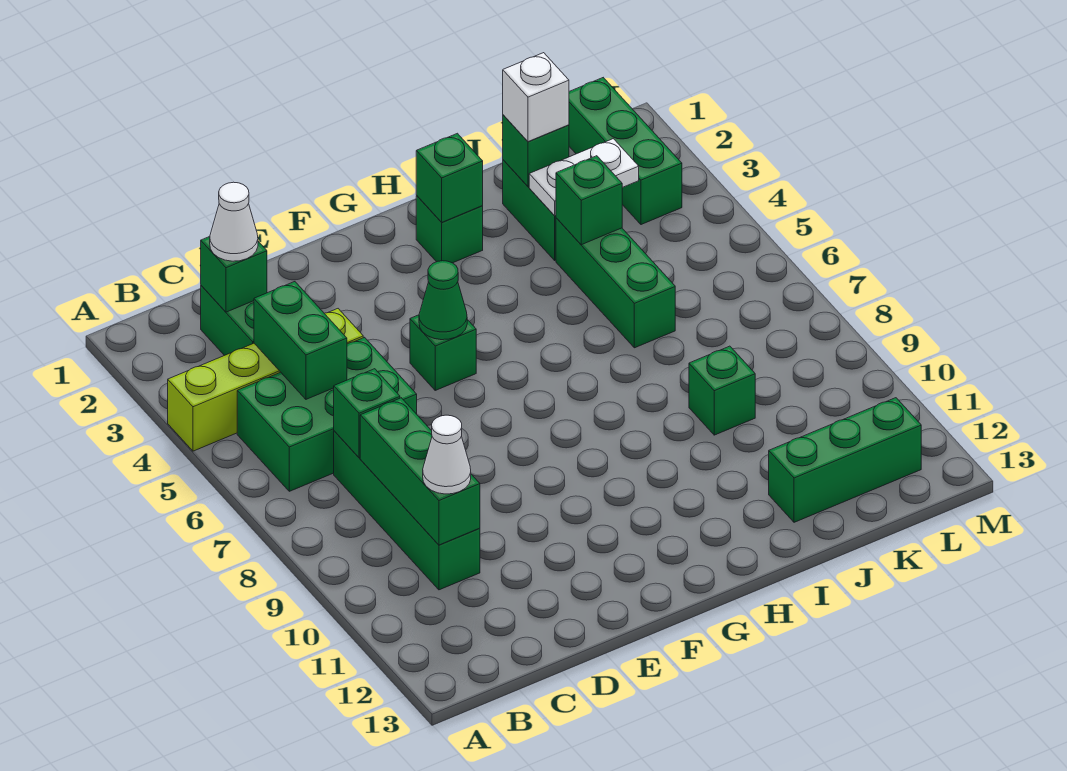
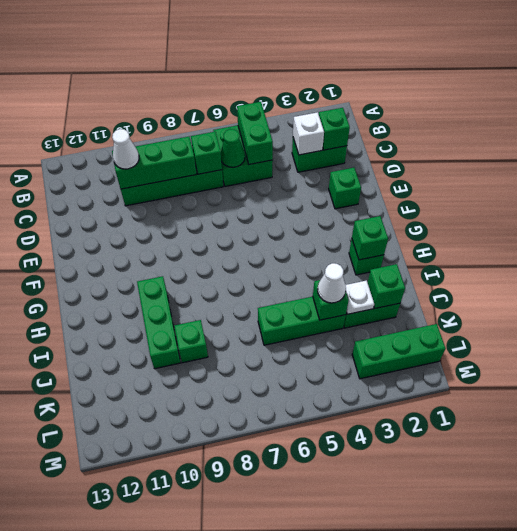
lime 1x4 brick [168,309,363,451] -> none
green 2x3 brick [237,337,417,491] -> green 2x2 brick [213,125,273,186]
white 1x1 cone [210,182,258,261] -> white 1x1 cone moved to [318,263,346,303]
green 1x2 brick [254,282,347,399] -> green 1x2 brick turned to [237,102,273,164]
green 1x1 brick [410,315,476,390] -> green 1x1 brick moved to [329,168,361,209]
green 1x1 cone [419,261,467,340] -> green 1x1 cone moved to [221,129,245,167]
white 1x1 brick [503,53,569,142] -> white 1x1 brick moved to [293,112,324,155]
white 1x2 plate [529,139,639,216] -> white 1x1 plate [346,280,374,314]
green 1x3 brick [769,398,921,522] -> green 1x3 brick moved to [137,276,181,369]

